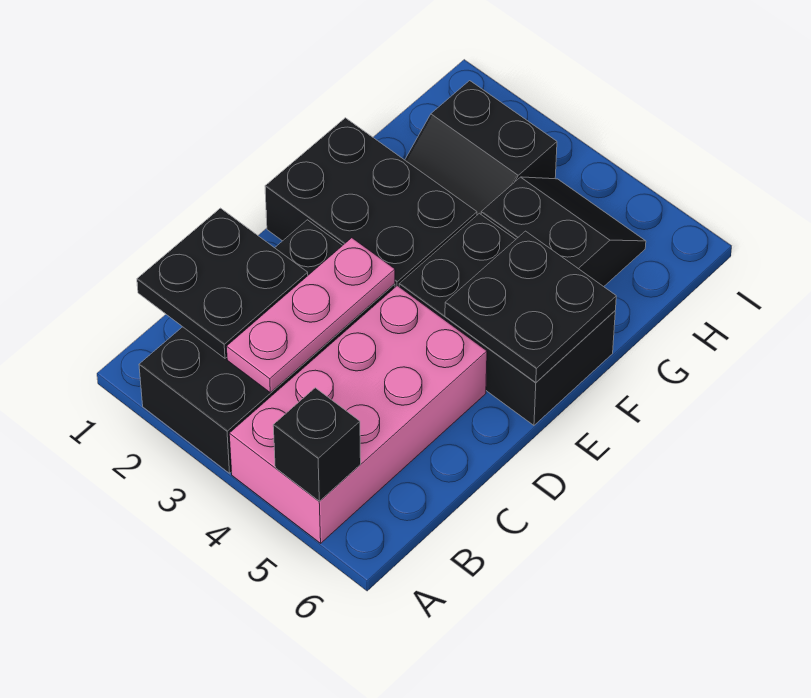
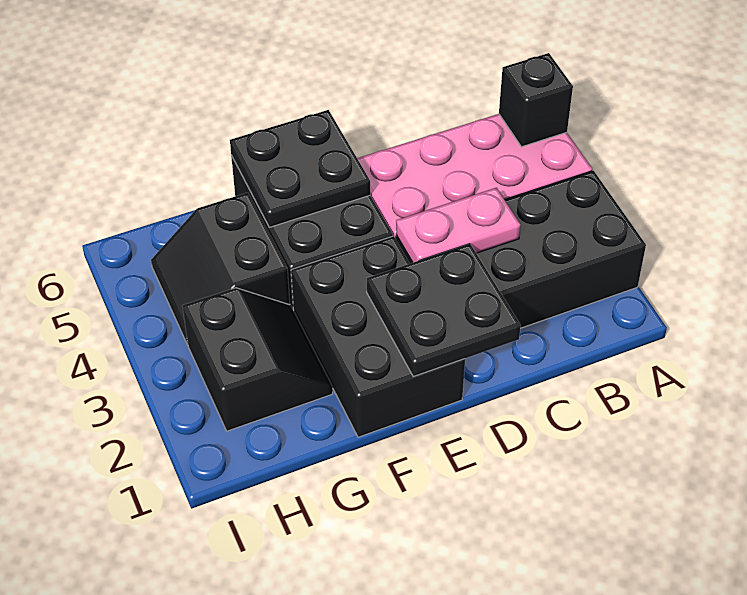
black 2x2 plate [137,208,308,358] -> black 2x2 plate moved to [367,244,521,377]
pink 1x3 plate [226,238,395,393] -> pink 1x2 plate [396,188,520,263]

